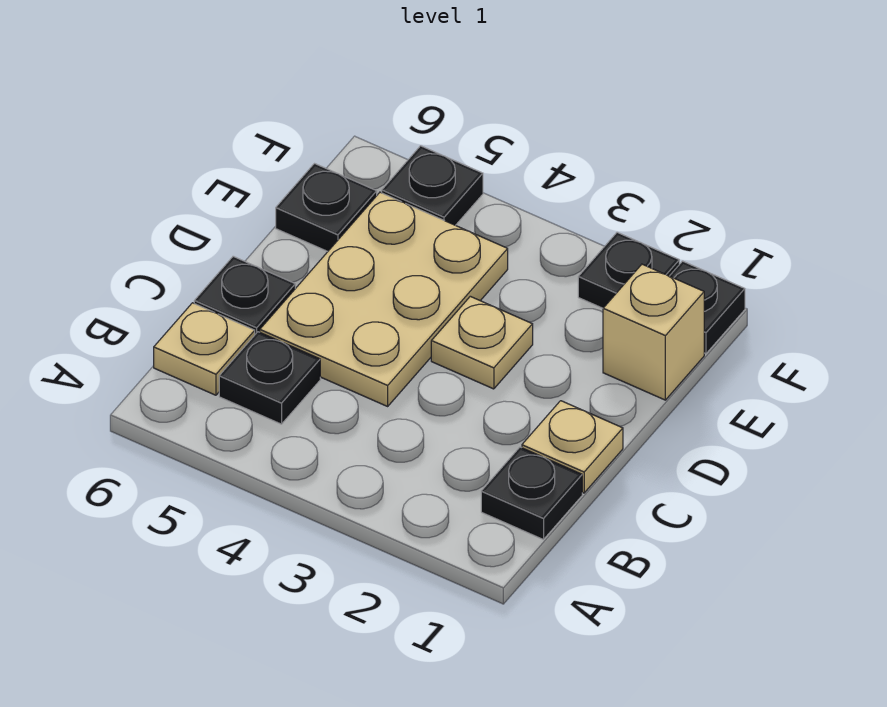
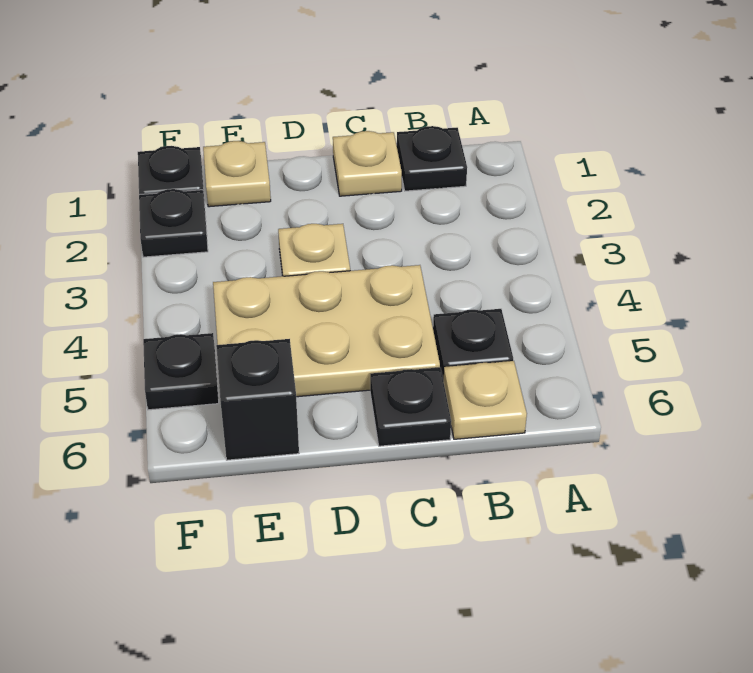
tan 1x1 brick [603,264,704,400] -> tan 1x1 plate [203,141,271,207]
black 1x1 plate [276,164,377,251] -> black 1x1 brick [216,339,299,460]

